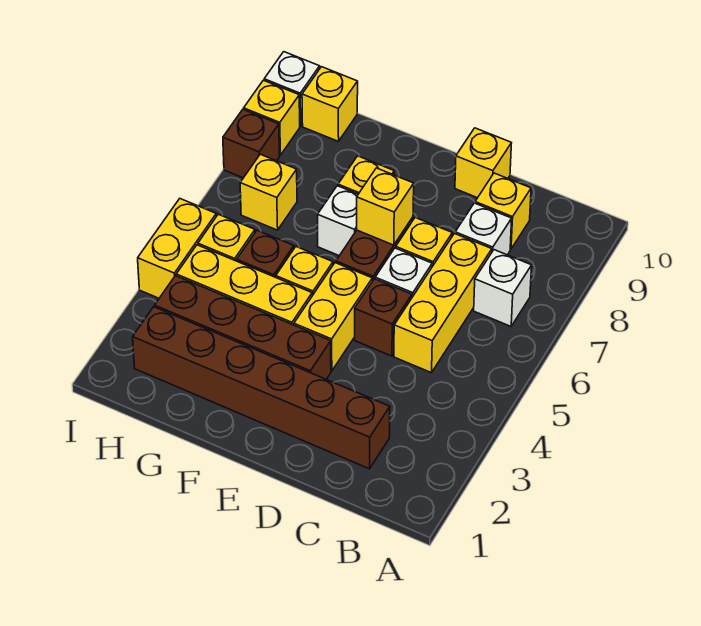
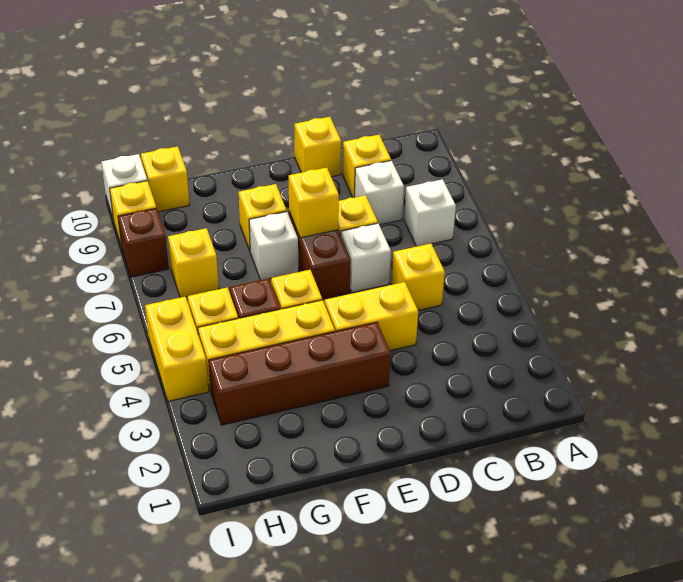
brown 1x6 brick [133,307,390,469] -> none
yellow 1x3 brick [394,234,492,373] -> yellow 1x1 brick [392,244,445,311]
brown 1x1 brick [355,279,412,356] -> none
yellow 1x2 brick [294,263,372,371] -> yellow 1x2 brick turned to [325,282,418,351]

